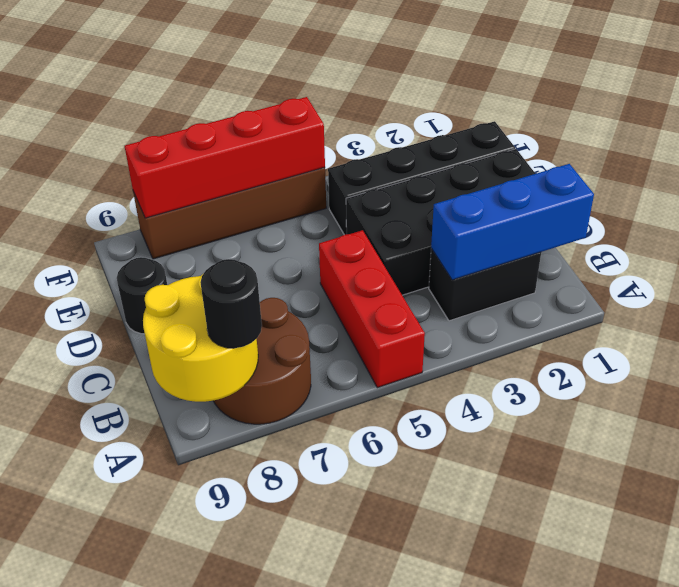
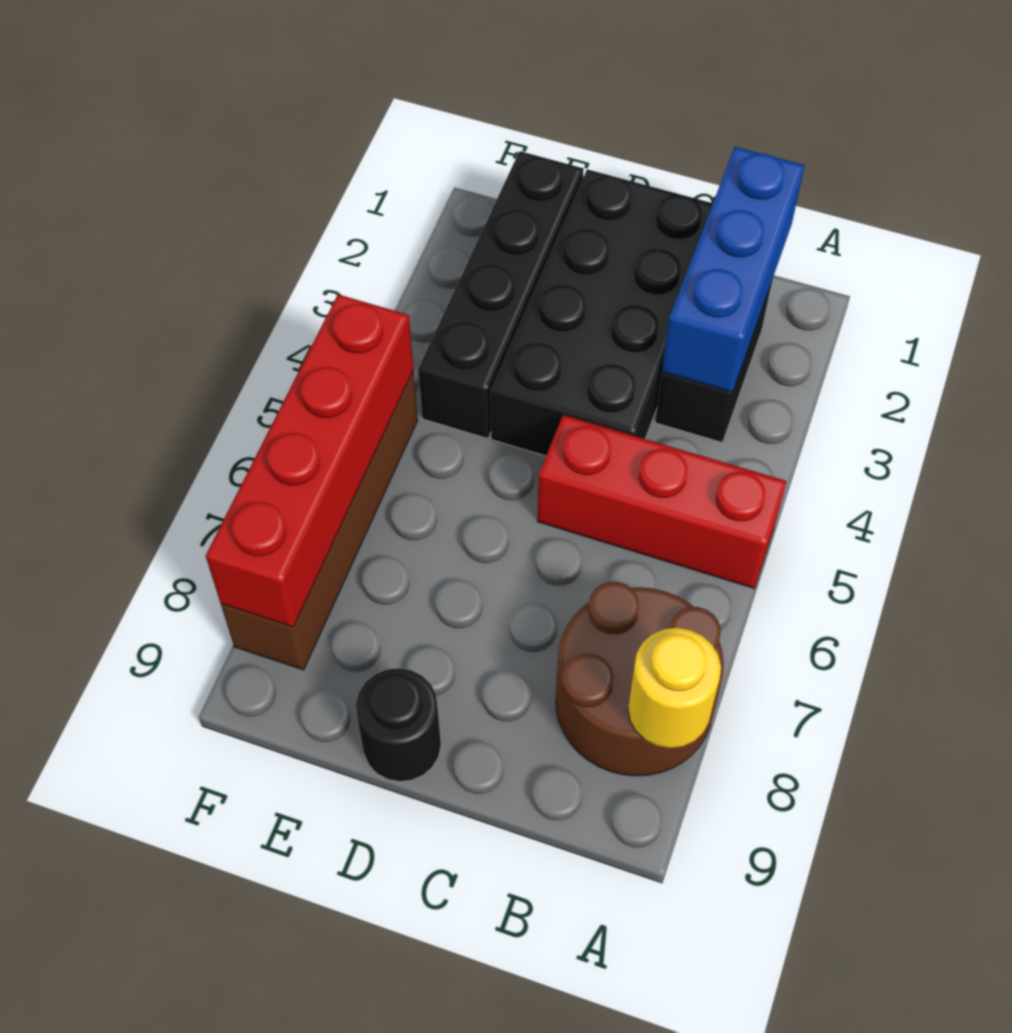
yellow 2x2 round brick [143,273,258,402] -> yellow 1x1 round brick [628,628,721,748]
black 1x1 round brick [200,259,262,348] -> none

